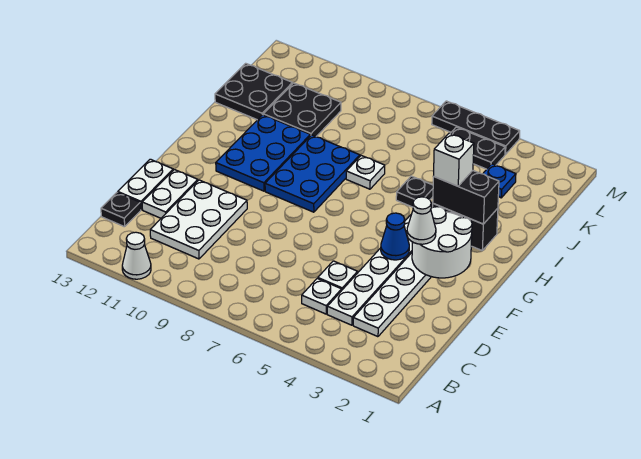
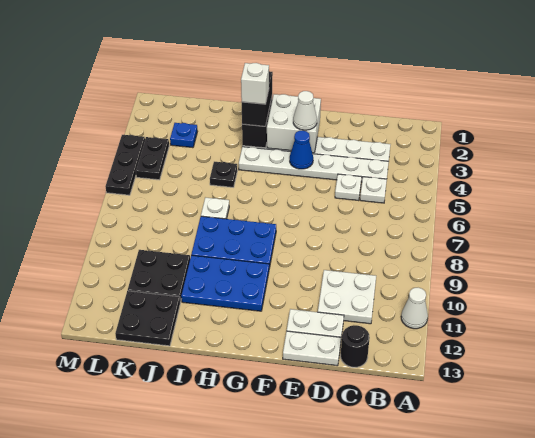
white 2x3 plate [150,180,247,259] -> white 2x2 plate [318,270,376,324]
black 1x1 plate [101,192,141,227] -> black 1x1 round brick [341,325,370,367]
white 2x2 round brick [412,207,472,278] -> white 2x2 brick [267,94,321,153]

